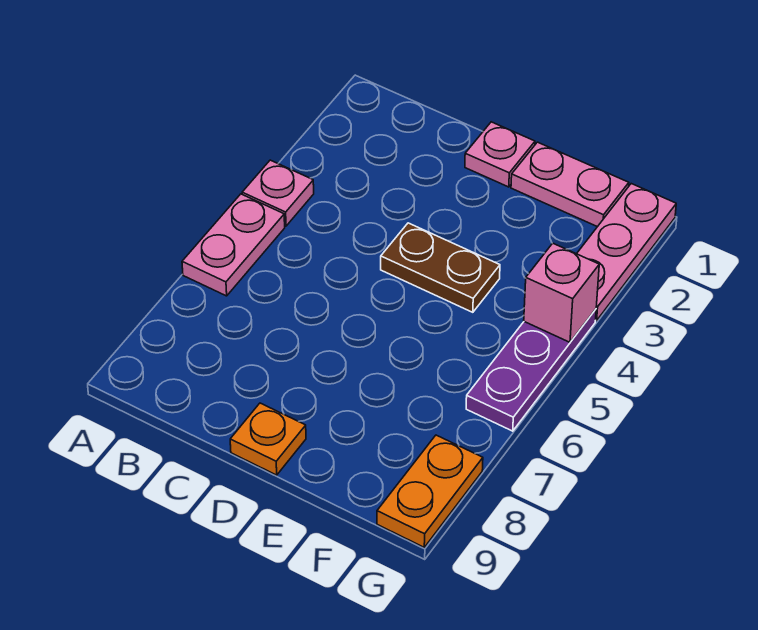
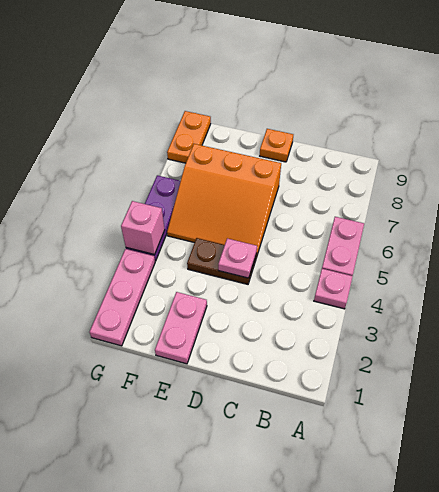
pink 1x1 plate [465,122,535,187] -> pink 1x1 plate moved to [218,238,257,278]
none -> orange 3x3 slope [167,144,281,258]
pink 1x2 plate [511,142,629,227] -> pink 1x2 plate turned to [155,292,207,364]

